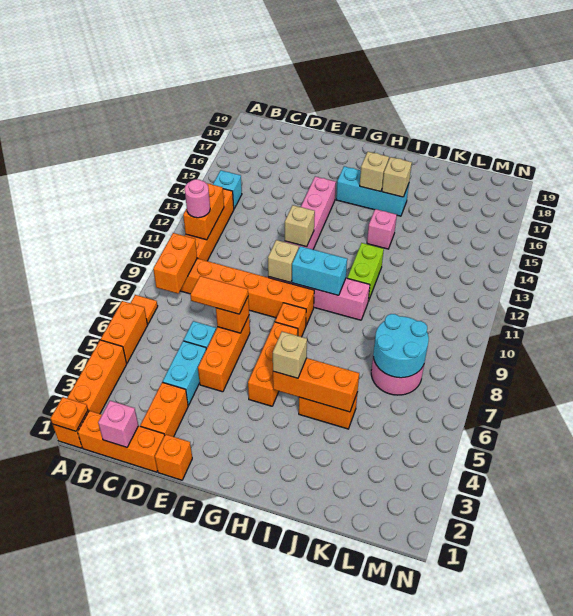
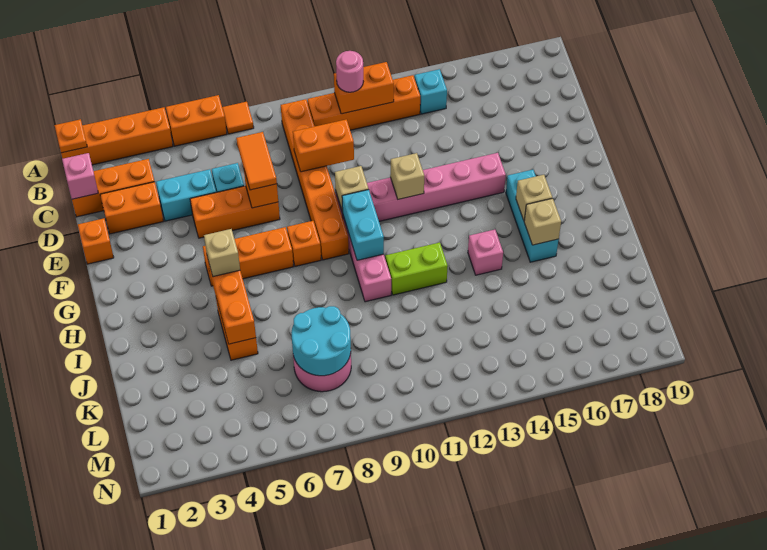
orange 1x3 brick [78,411,165,472] -> orange 1x3 brick turned to [72,159,155,217]
orange 1x2 brick [153,233,197,294] -> orange 1x2 brick moved to [293,119,354,172]

